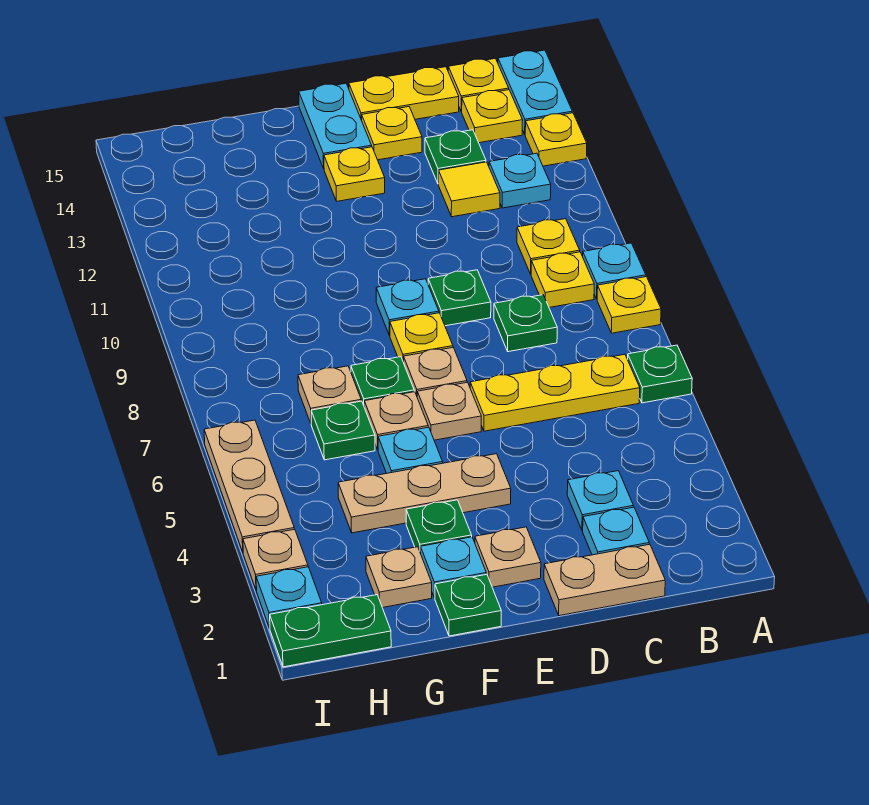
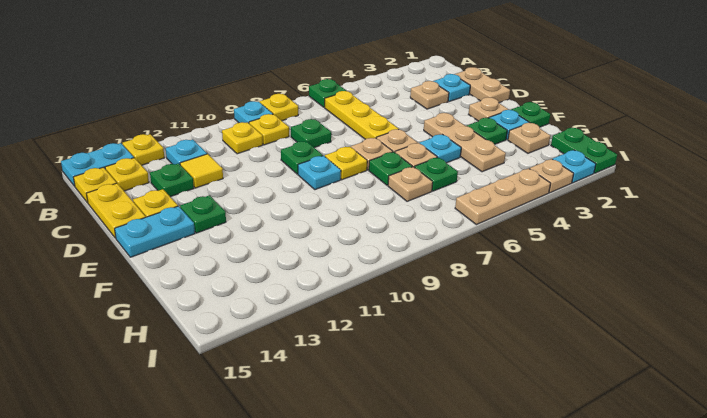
cyan 1x1 plate [567,471,633,531] -> tan 1x1 plate [410,81,449,109]
yellow 1x1 plate [324,147,385,201] -> green 1x1 plate [180,195,226,233]

